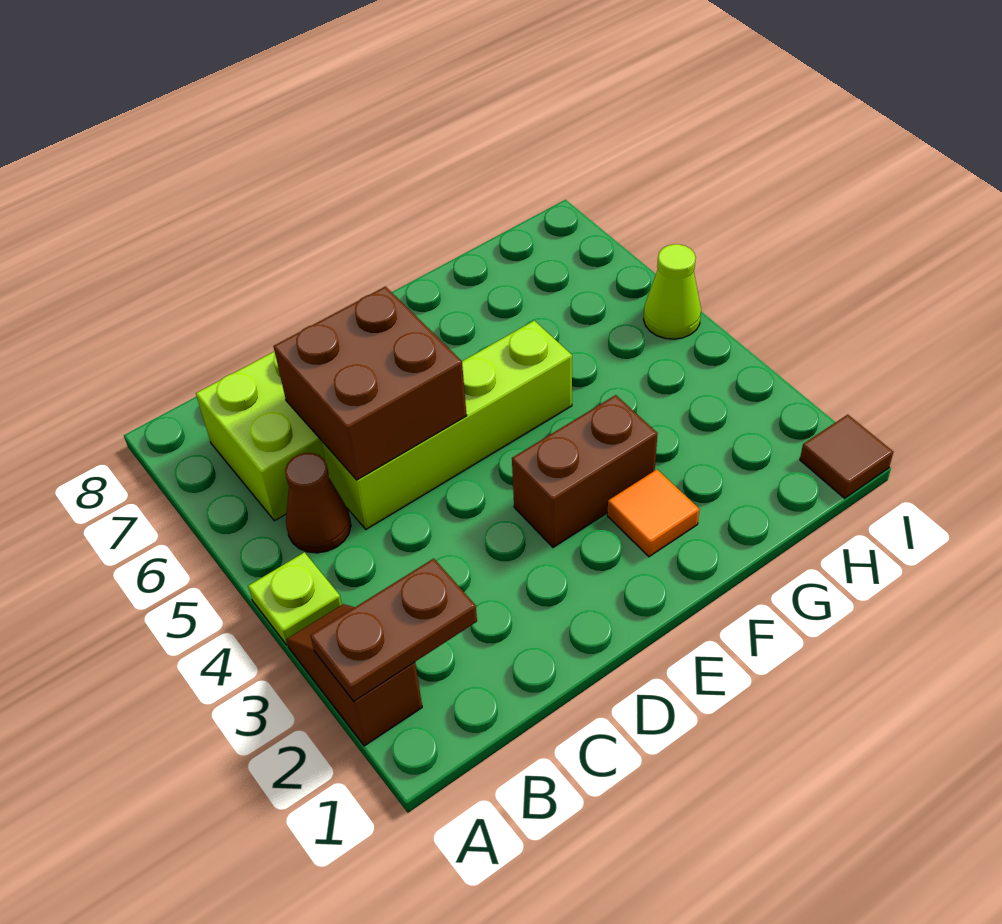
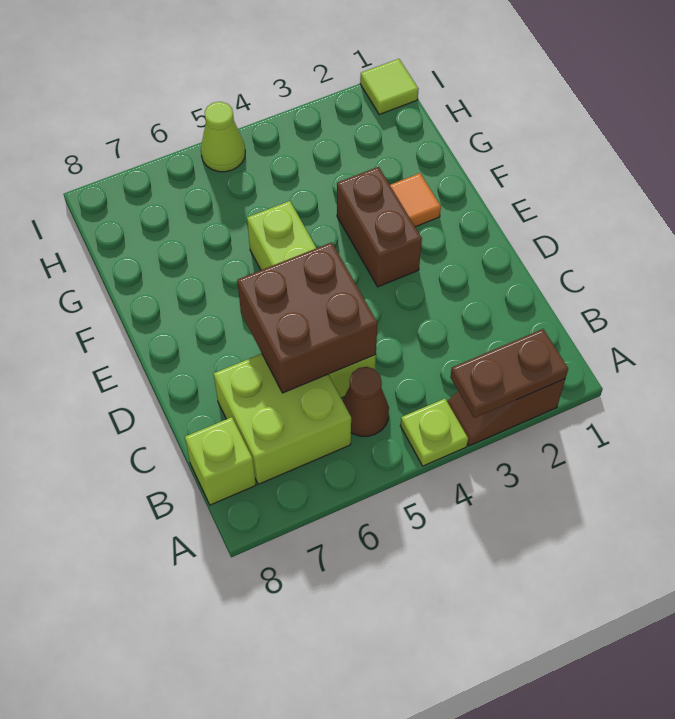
brown 1x2 plate [310,559,477,701] -> brown 1x2 plate turned to [450,329,568,418]
none -> lime 1x1 brick [185,417,256,505]
brown 1x1 tile [800,415,893,498] -> lime 1x1 tile [360,59,419,115]

